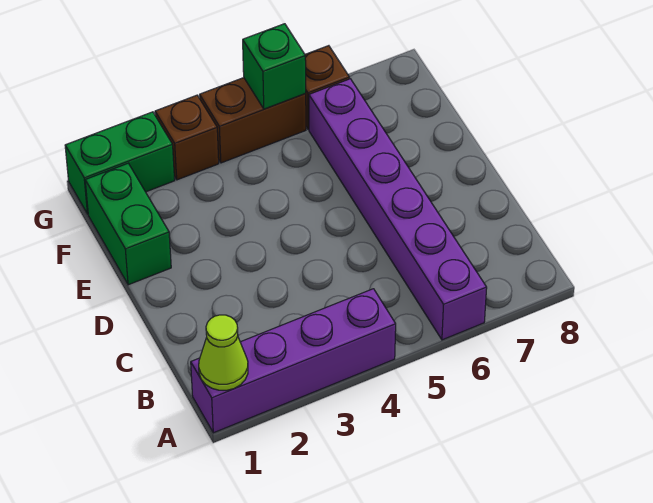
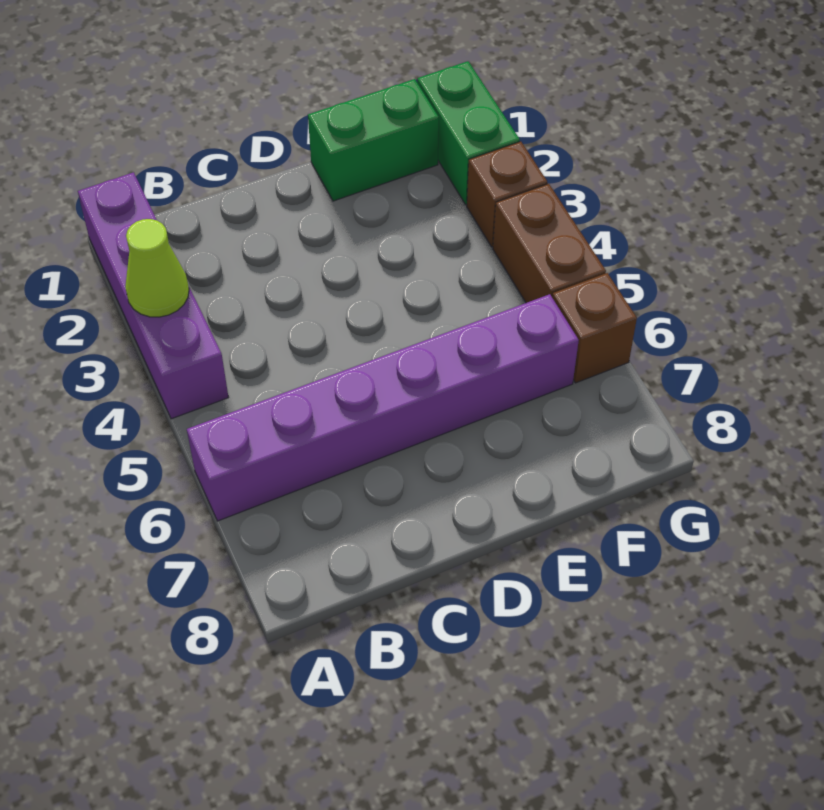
lime 1x1 cone [199,315,248,390] -> lime 1x1 cone moved to [125,219,189,317]
green 1x1 brick [243,24,306,109] -> none

